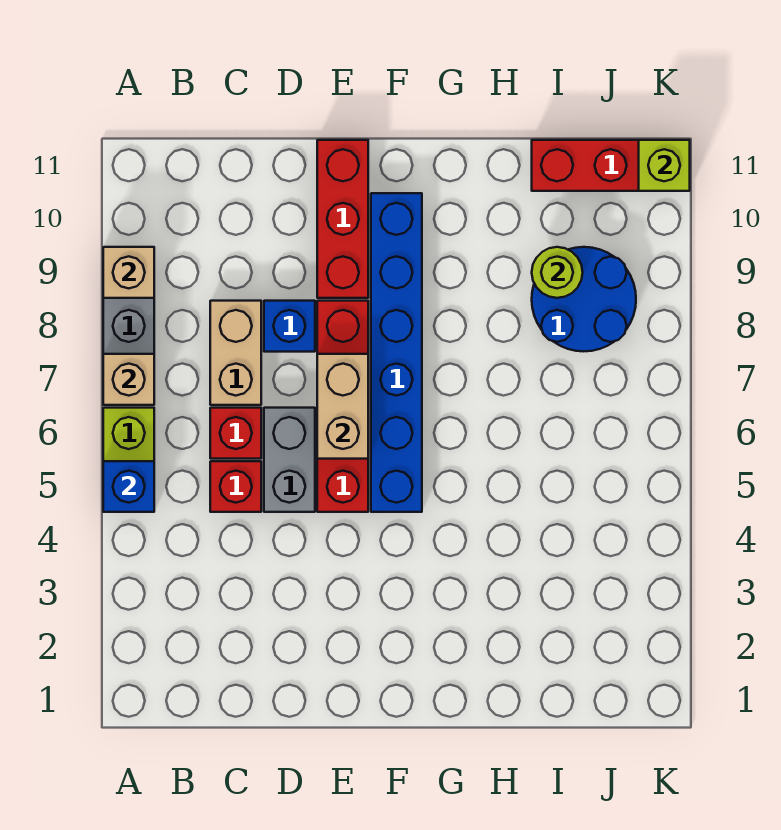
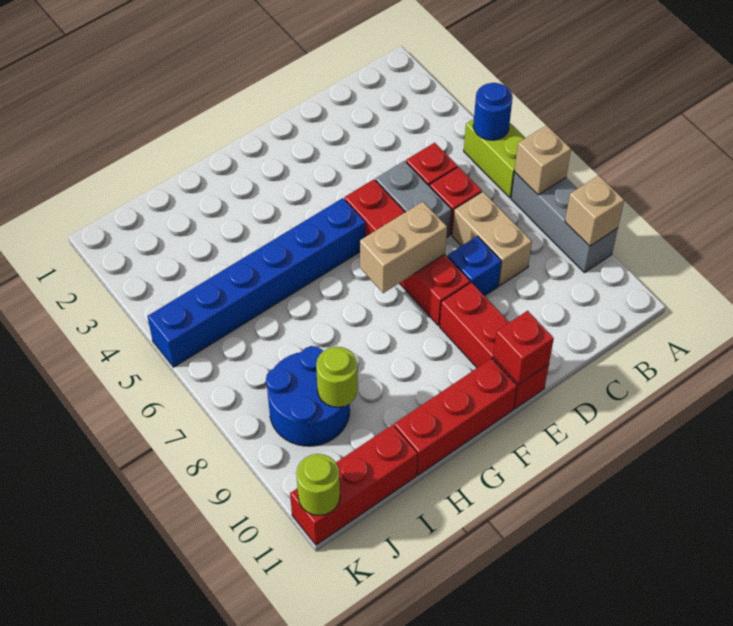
blue 1x1 brick [103,461,154,512] -> blue 1x1 round brick [473,83,513,140]
tan 1x2 brick [317,354,368,459] -> tan 1x2 brick turned to [360,202,447,293]
none -> red 1x1 brick [493,311,554,385]
blue 1x6 brick [371,193,422,512] -> blue 1x6 brick turned to [148,198,365,367]
none -> red 1x3 brick [394,359,517,475]
lime 1x1 brick [639,140,690,191] -> lime 1x1 round brick [296,454,340,515]

